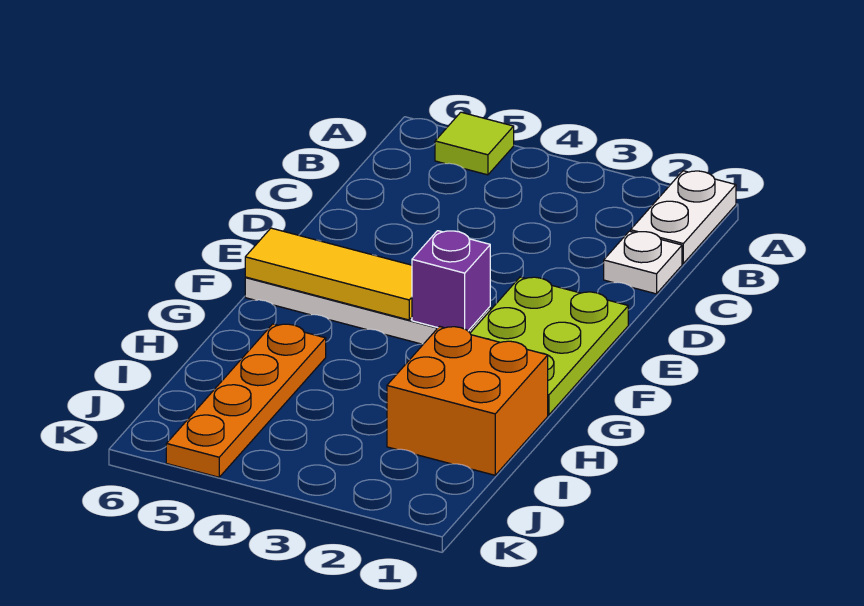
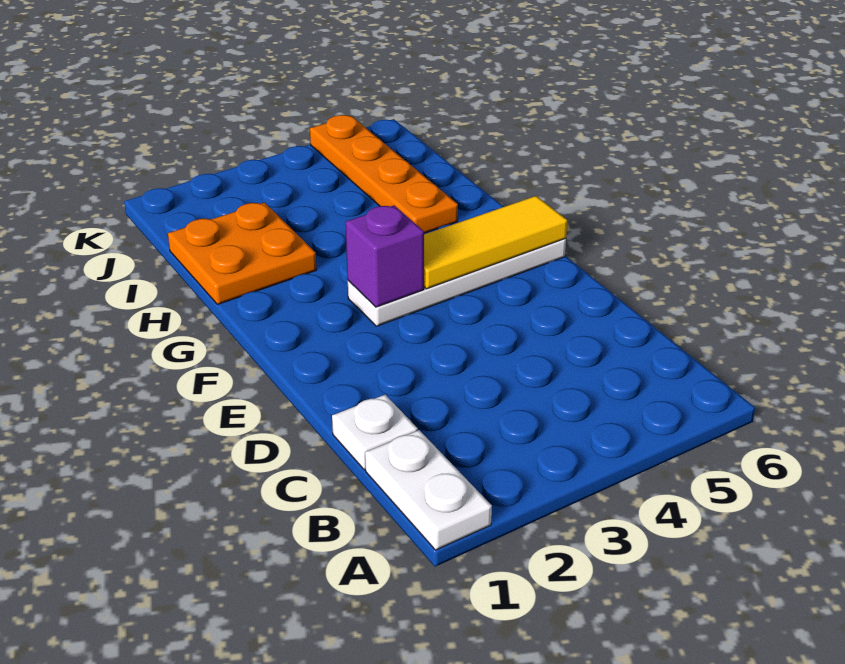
lime 1x1 tile [435,112,514,175] -> none
lime 2x3 plate [470,277,628,415] -> none
orange 2x2 brick [387,326,548,475] -> orange 2x2 plate [168,202,316,304]

